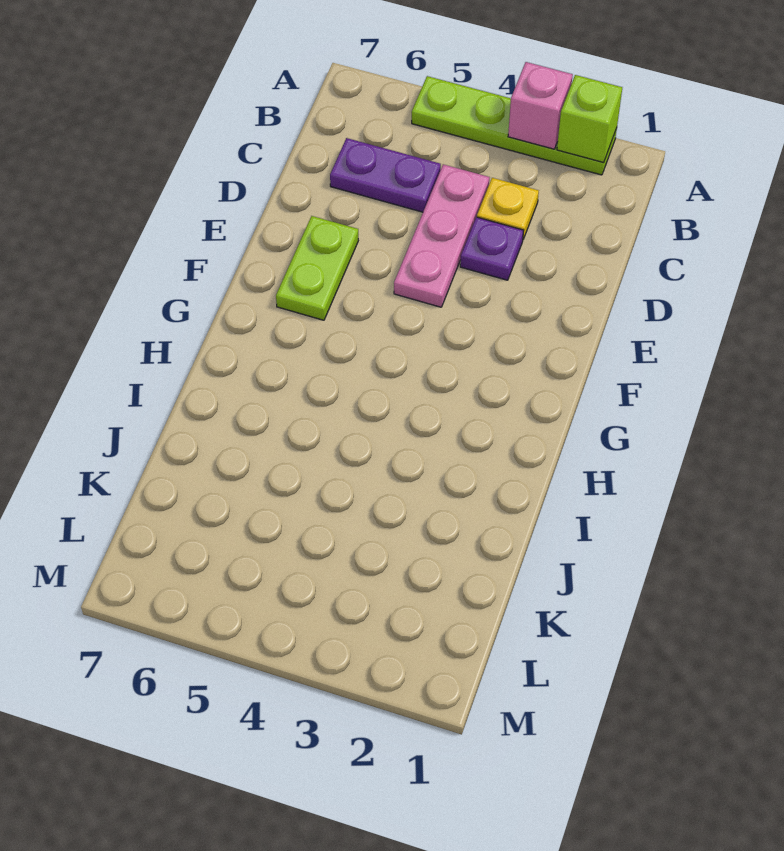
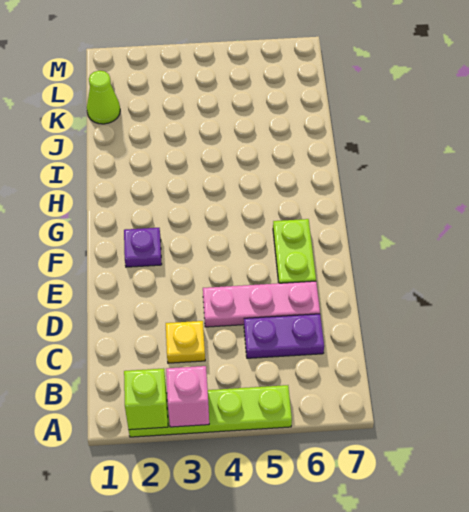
pink 1x3 plate [394,164,490,307] -> pink 1x3 plate turned to [203,281,320,327]
purple 1x1 plate [460,217,524,280] -> purple 1x1 plate moved to [124,228,162,267]
none -> lime 1x1 cone [87,71,120,124]

